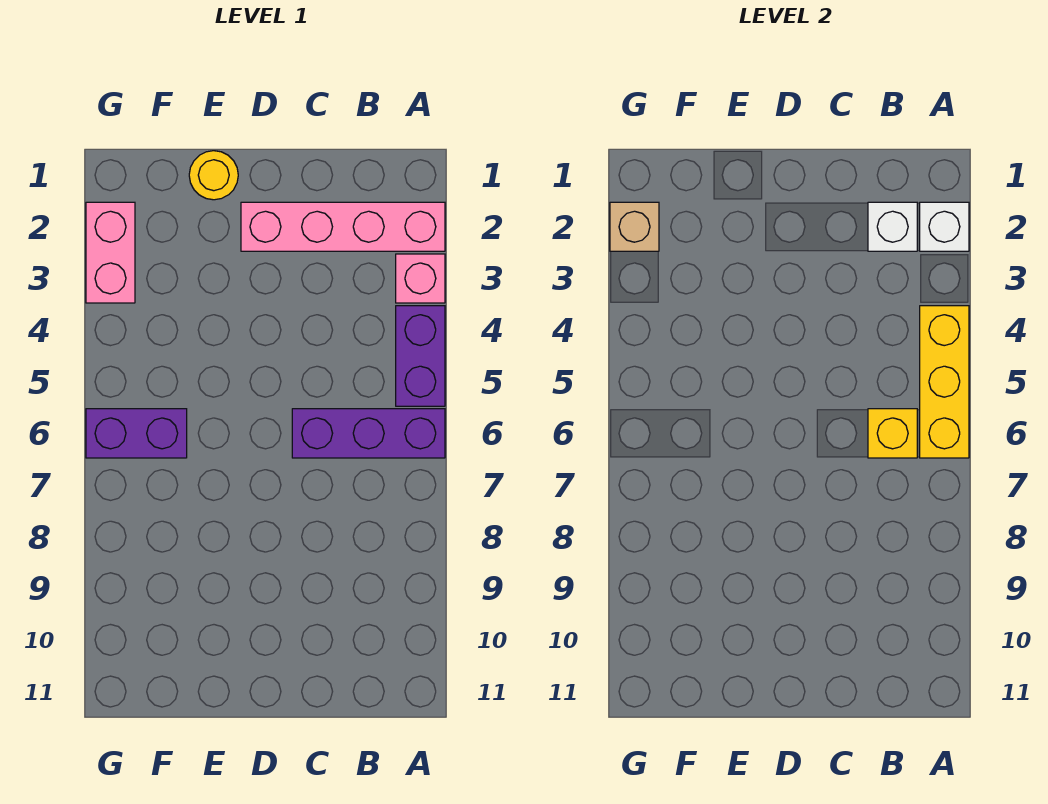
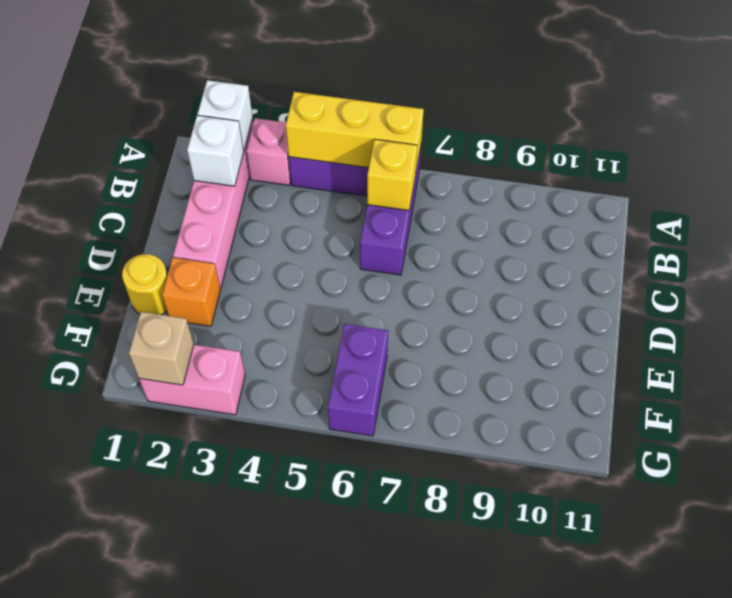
none -> orange 1x1 brick [162,258,221,326]

